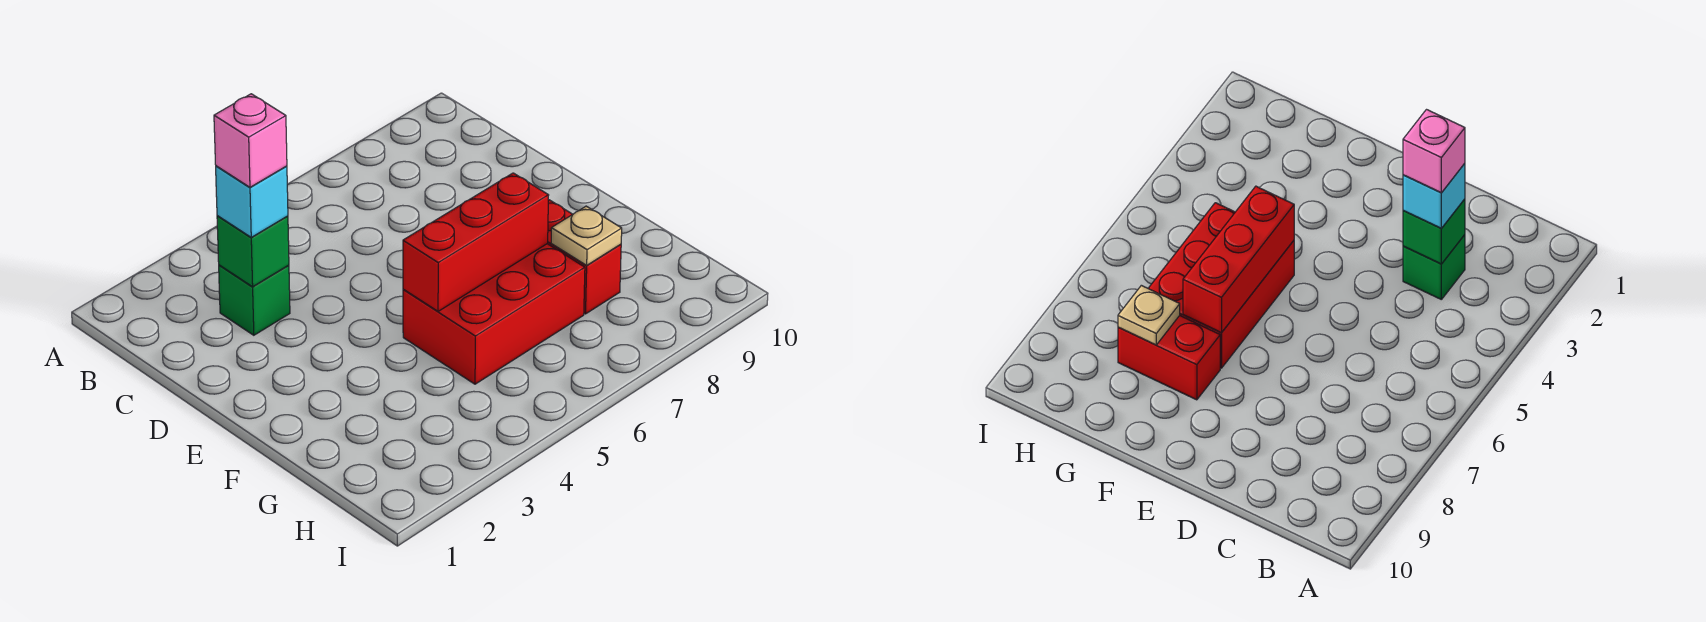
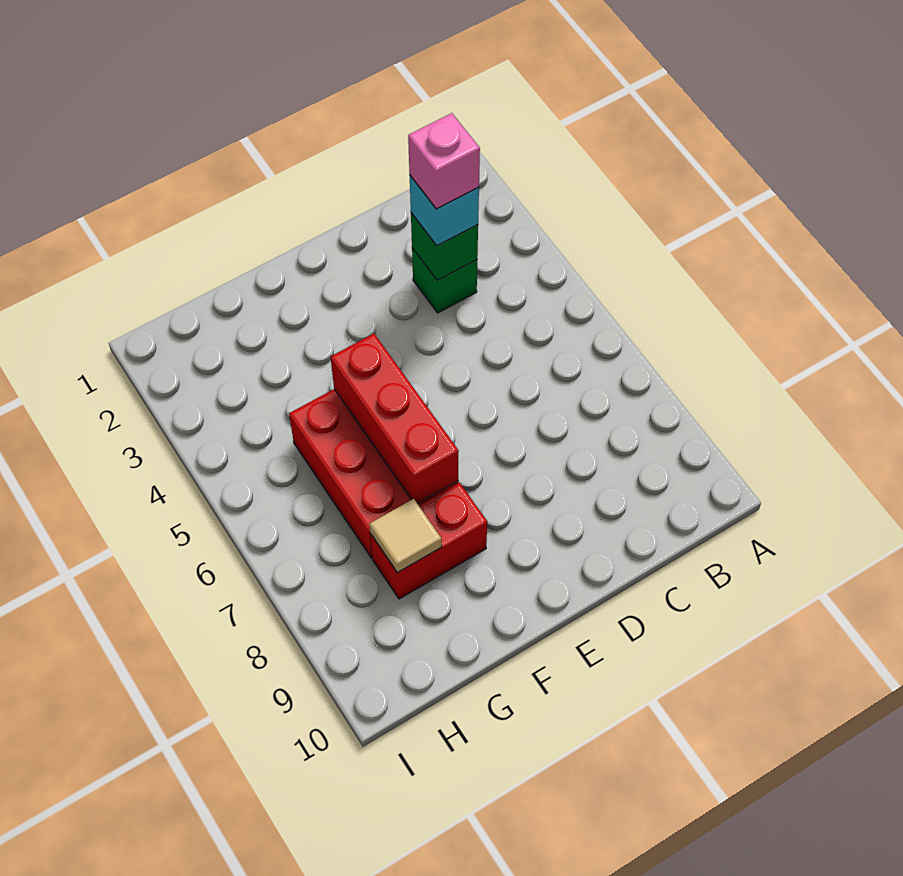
tan 1x1 plate [551,206,622,266] -> tan 1x1 tile [369,499,442,573]

